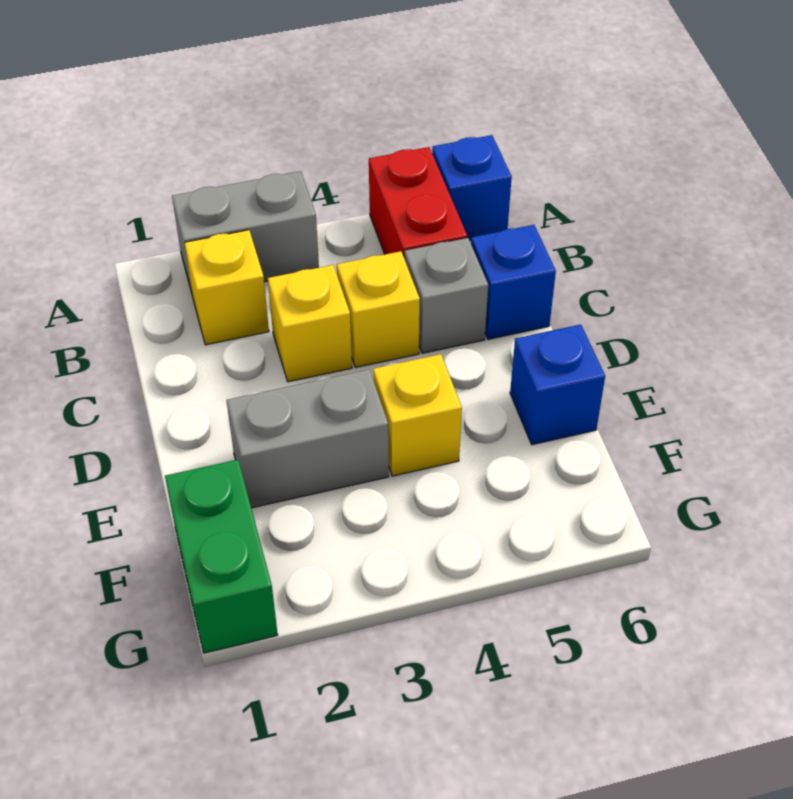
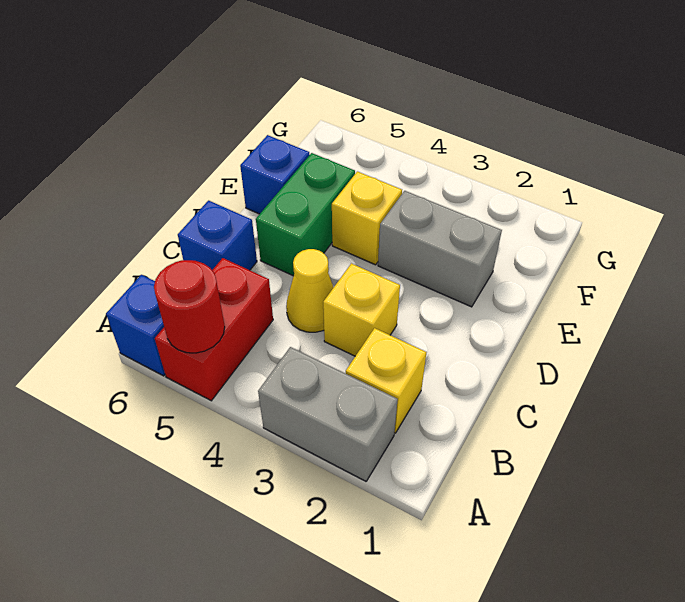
none -> red 1x1 round brick [154,260,225,353]
yellow 1x1 brick [337,251,420,367] -> yellow 1x1 cone [286,249,334,332]
grey 1x1 brick [405,238,488,353] -> none
green 1x2 brick [165,460,278,653] -> green 1x2 brick moved to [256,153,355,276]

